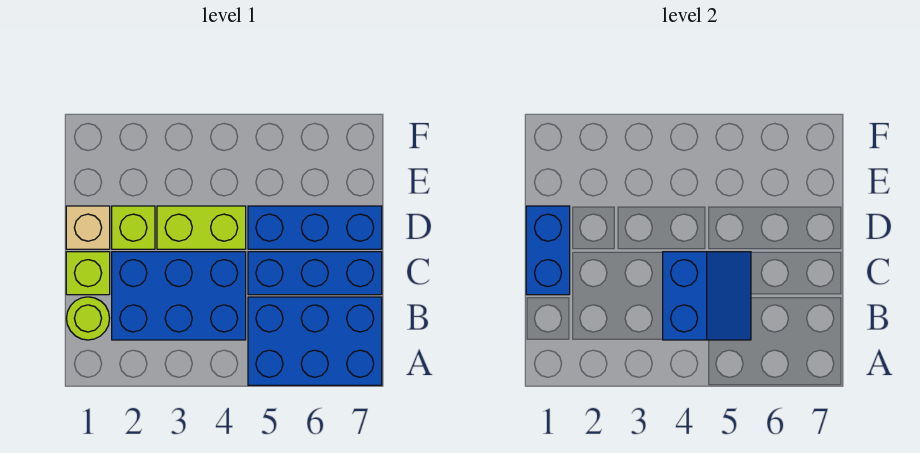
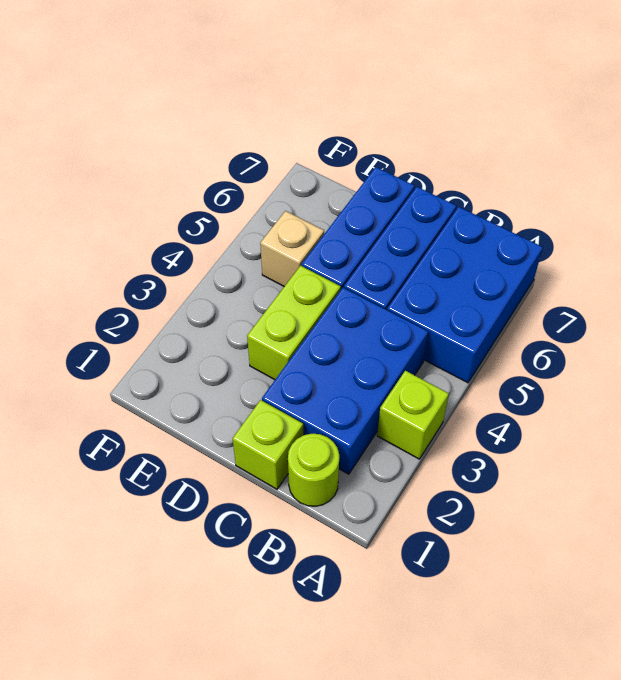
blue 2x2 slope [663,252,751,340] -> none
blue 1x2 brick [526,206,570,295] -> none
tan 1x1 brick [66,206,110,249] -> tan 1x1 brick moved to [260,211,324,286]
lime 1x1 brick [112,206,155,249] -> lime 1x1 brick moved to [377,371,449,459]

